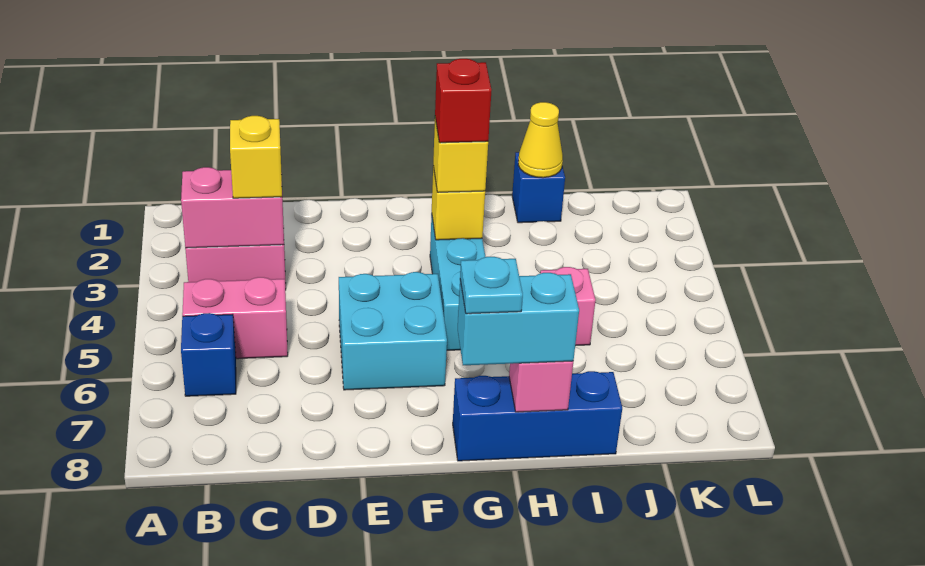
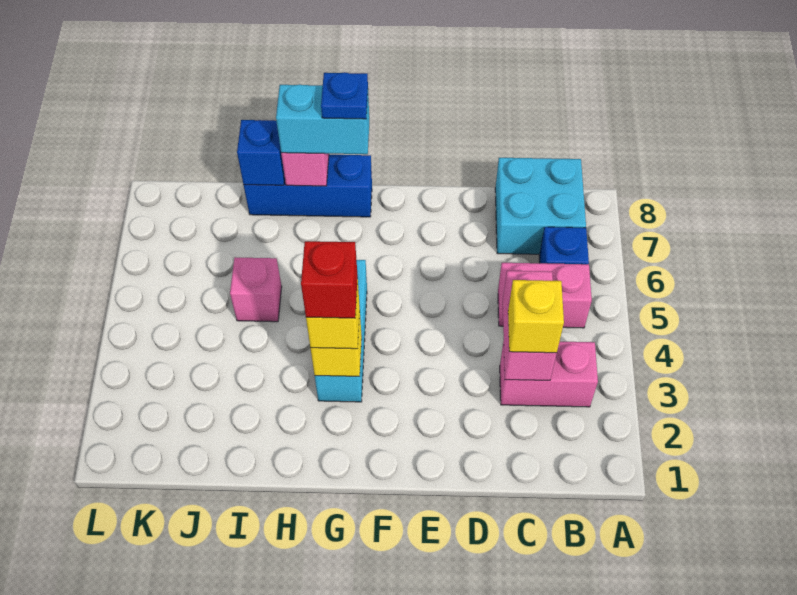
pink 1x2 brick [181,167,284,248] -> pink 1x2 brick turned to [503,271,557,380]
cyan 2x2 brick [339,272,447,390] -> cyan 2x2 brick moved to [495,158,586,254]
cyan 1x1 plate [460,257,523,314] -> blue 1x1 plate [321,72,368,119]
blue 1x1 brick [512,152,565,223] -> blue 1x1 brick moved to [237,120,285,185]
yellow 1x1 cone [518,102,563,178] -> none

